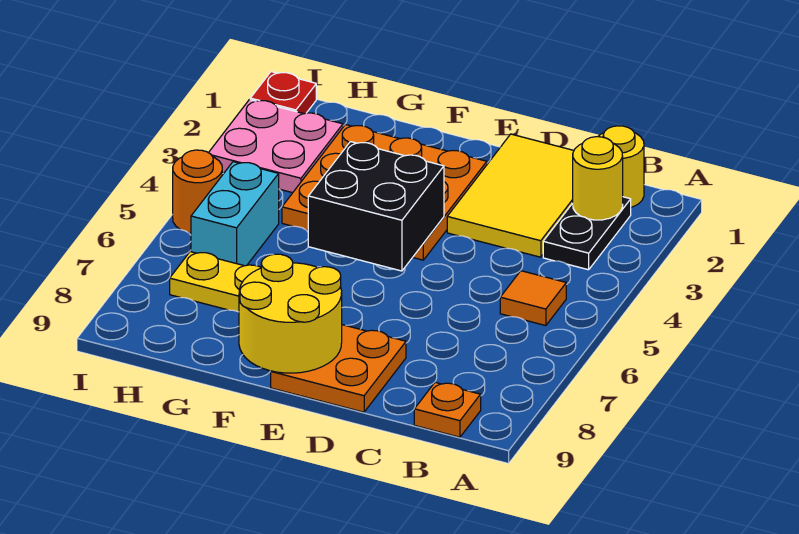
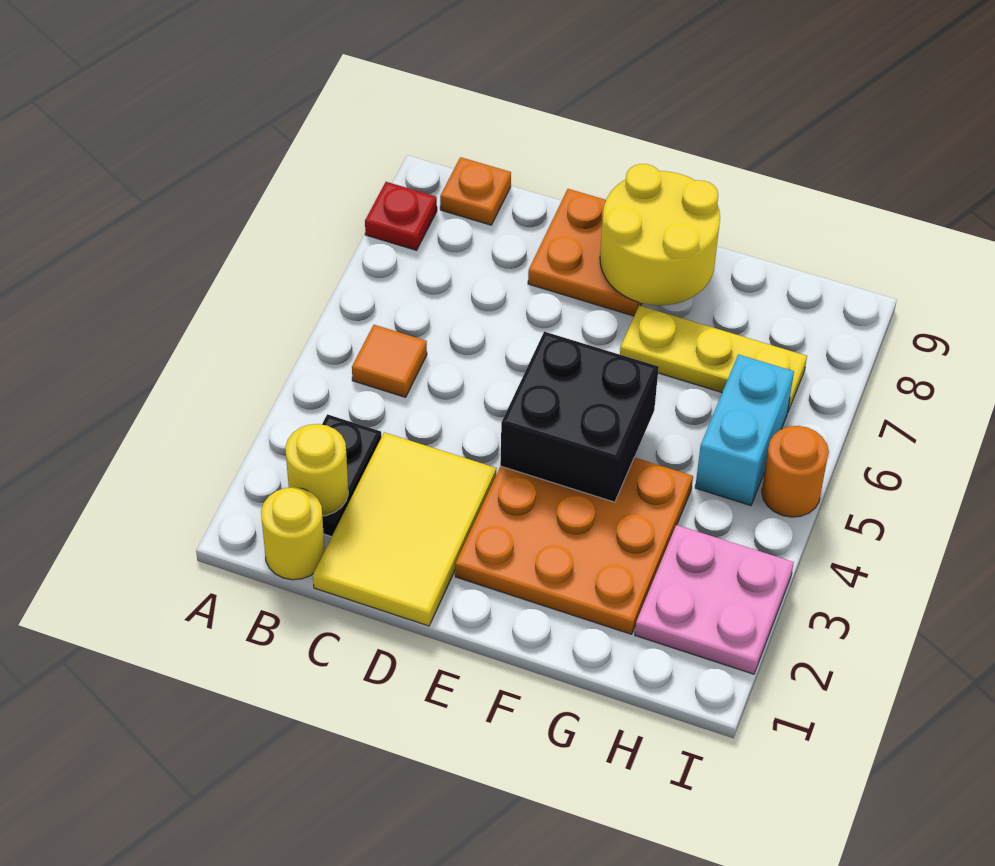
red 1x1 plate [250,72,316,114] -> red 1x1 plate moved to [365,182,437,250]

